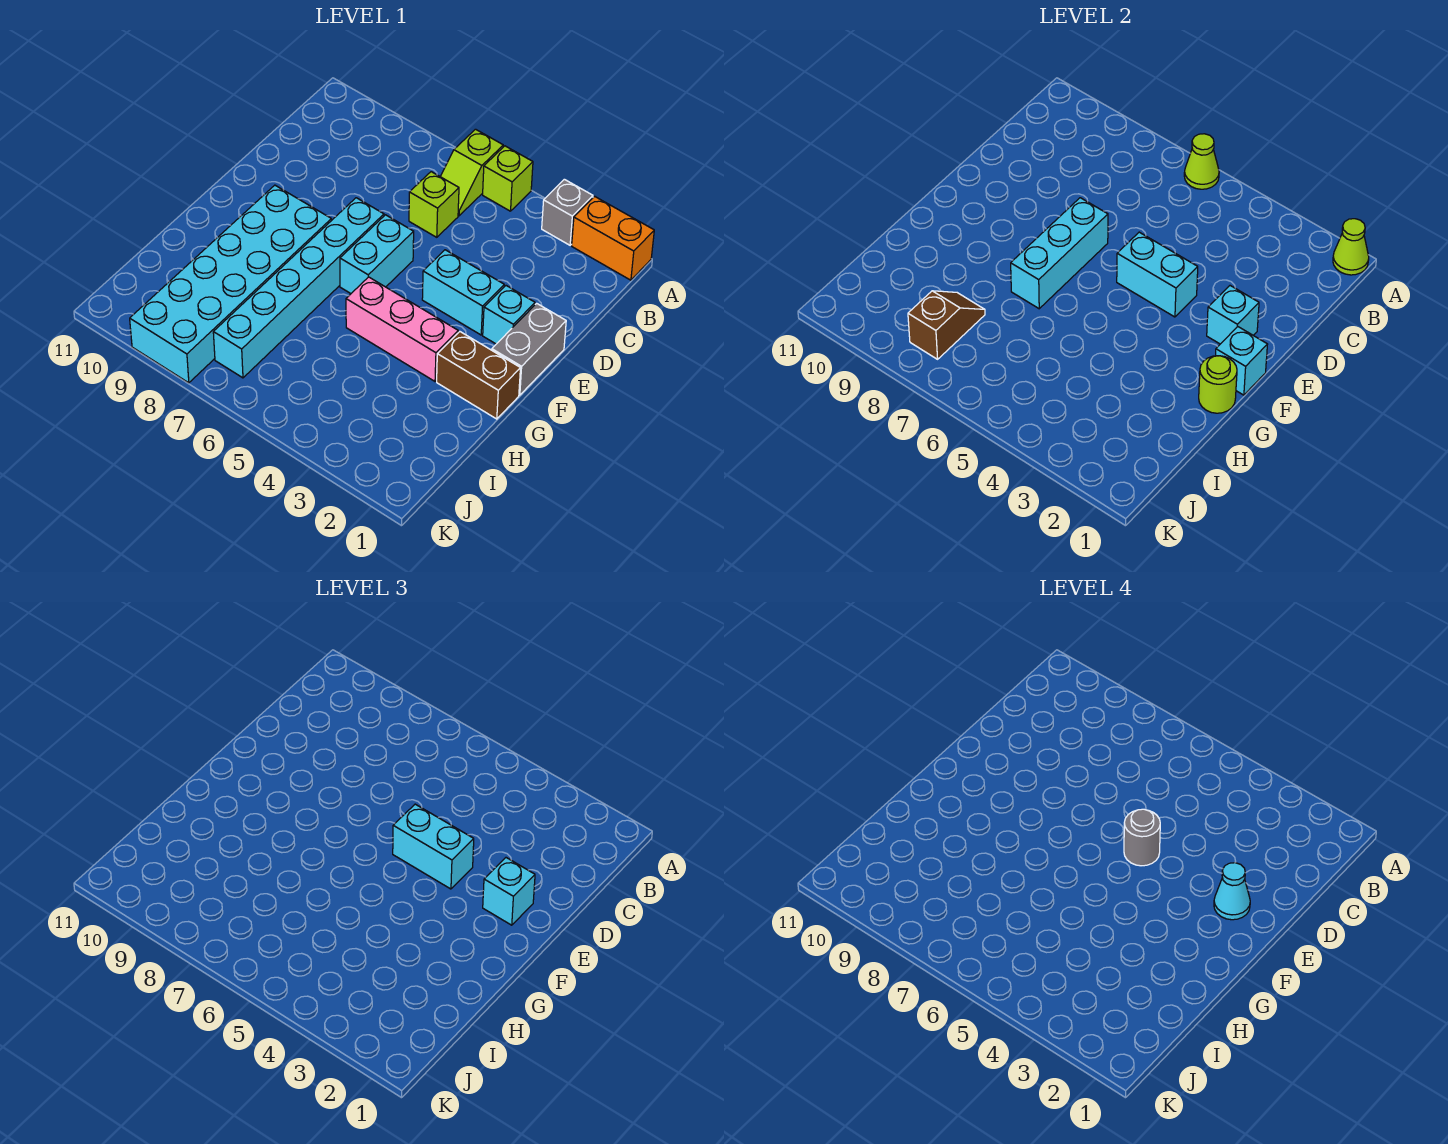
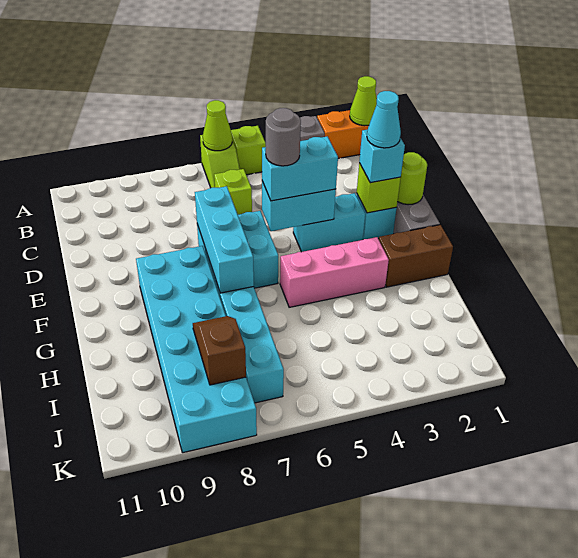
cyan 1x1 brick [1207,286,1259,344] -> lime 1x1 brick [357,163,401,213]
cyan 1x1 brick [1216,327,1268,395] -> none
lime 1x1 round brick [1199,356,1237,413] -> lime 1x1 round brick moved to [398,152,427,205]

